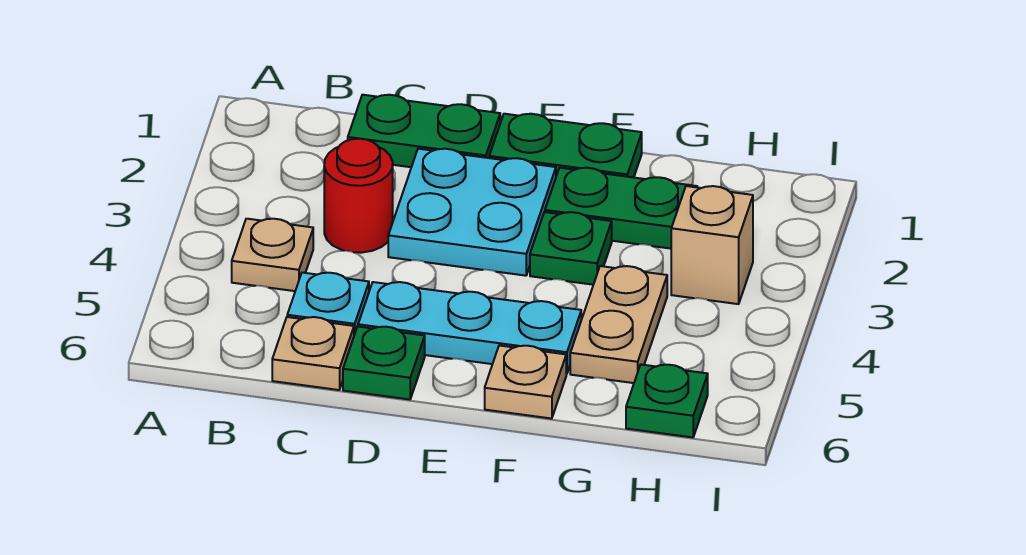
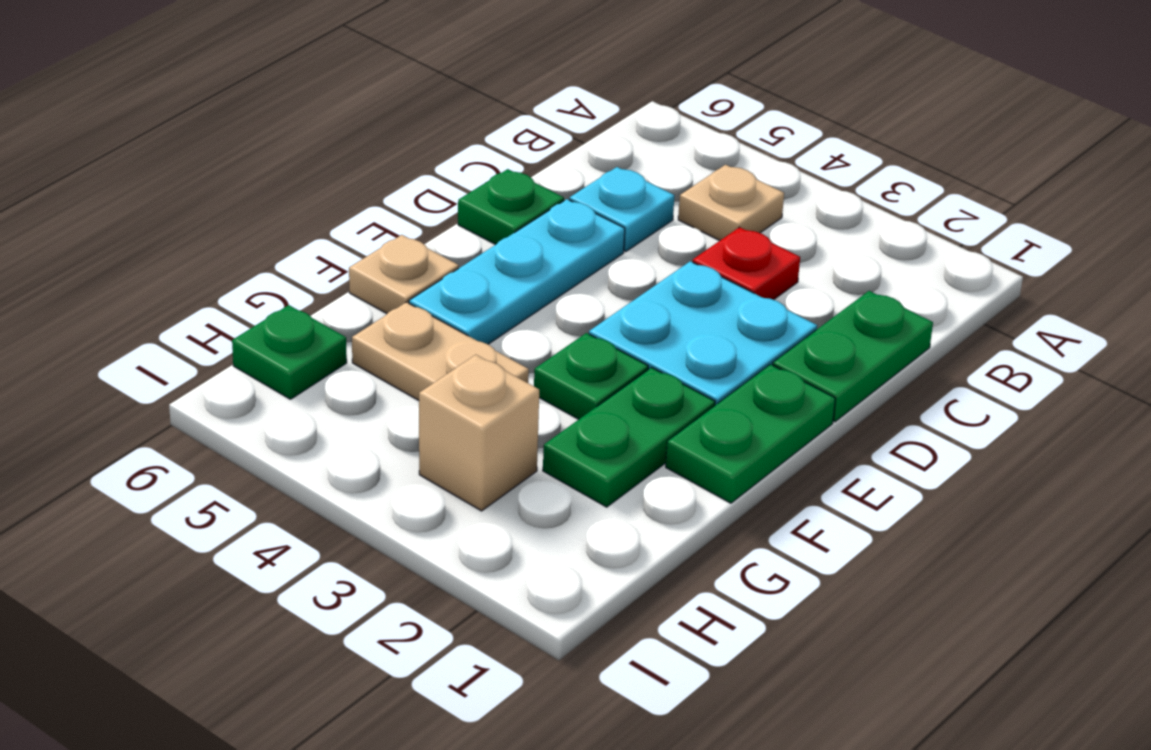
red 1x1 round brick [324,139,393,253] -> red 1x1 plate [693,227,800,300]
tan 1x1 plate [272,317,354,390] -> none

